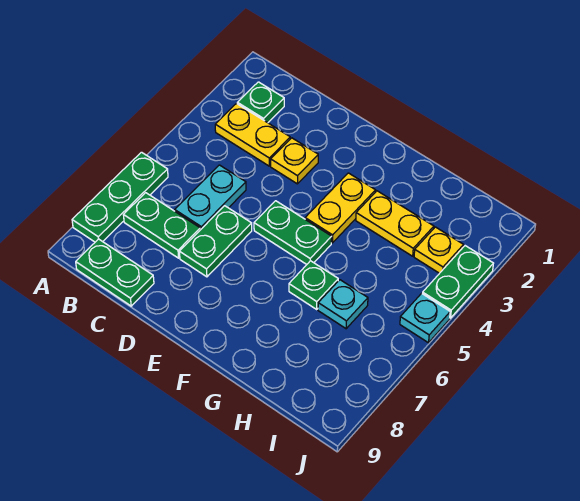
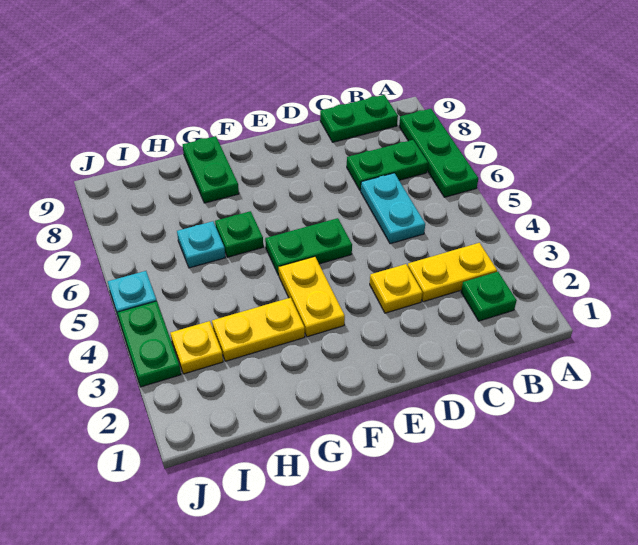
green 1x2 plate [179,206,252,277] -> green 1x2 plate moved to [183,136,239,203]

